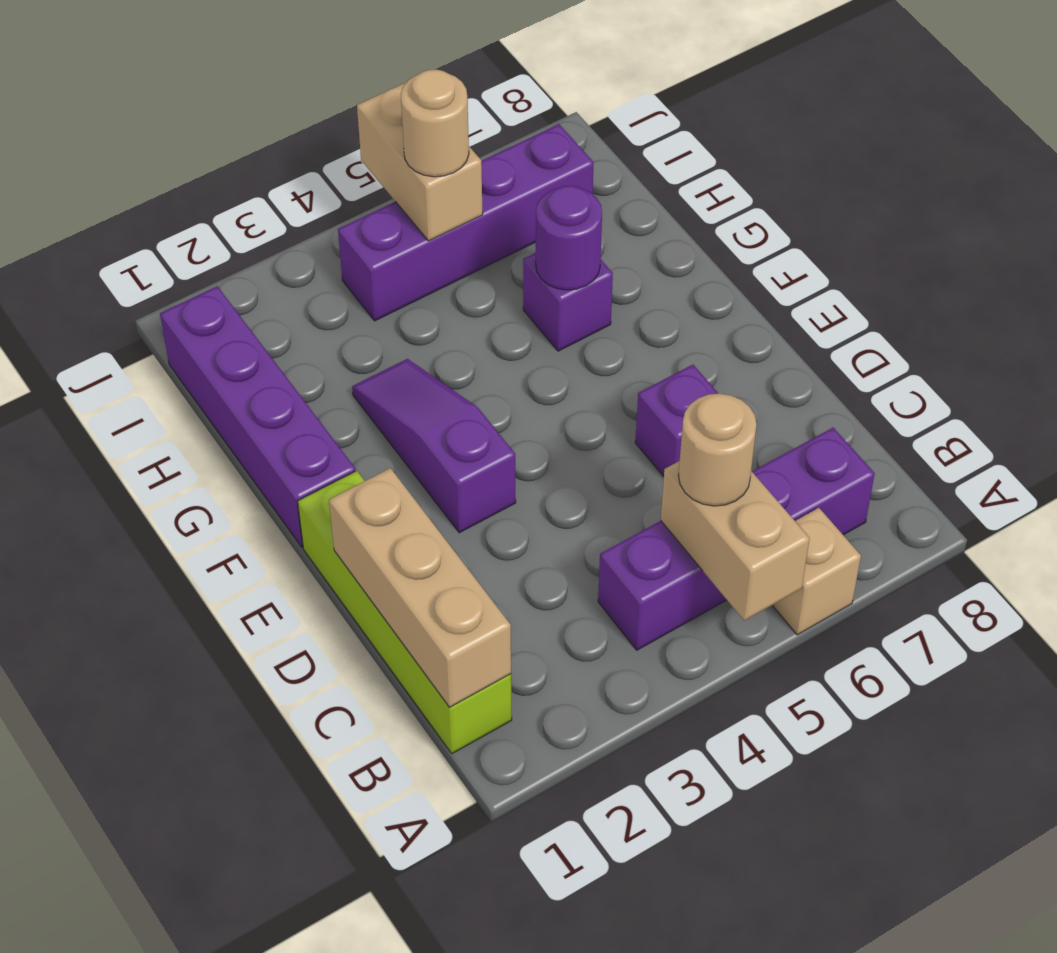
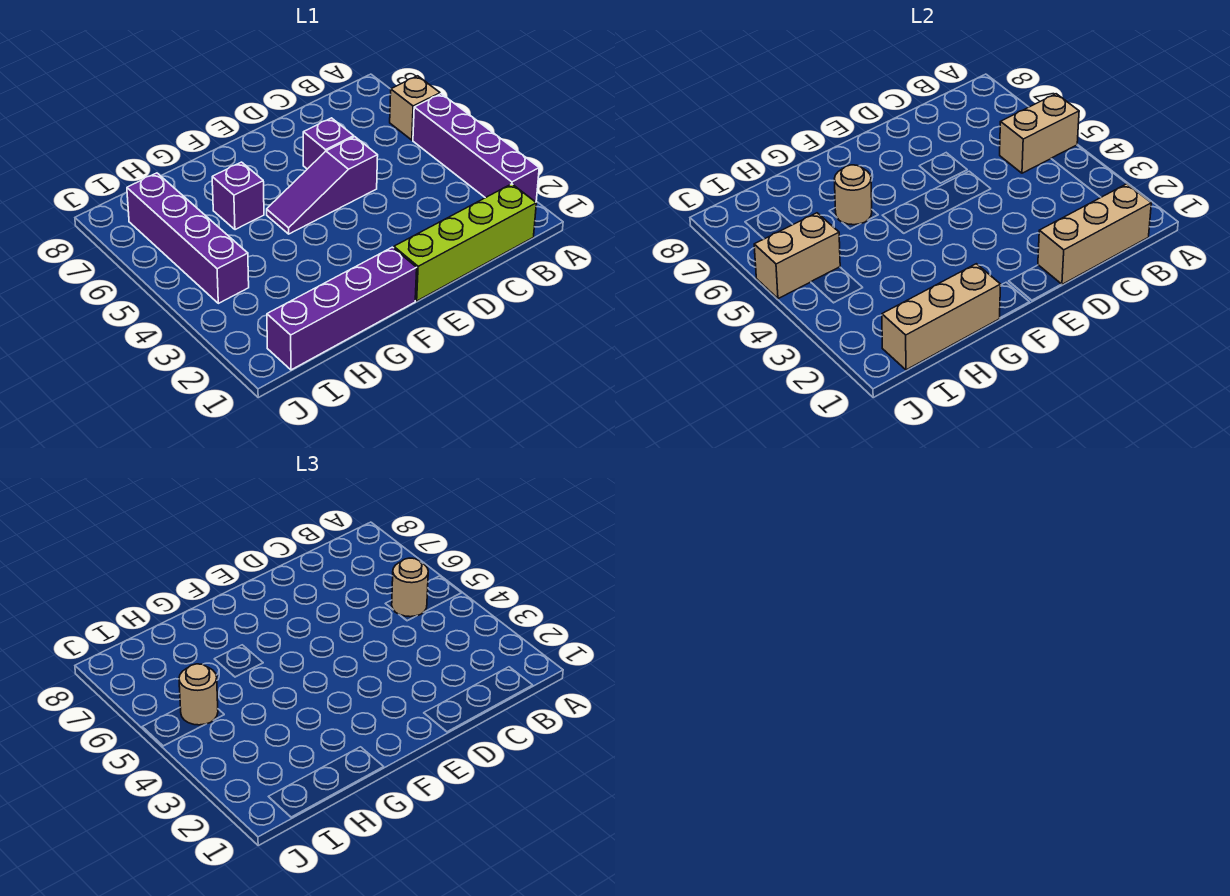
purple 1x4 brick [598,428,875,650] -> purple 1x4 brick moved to [413,94,539,202]
purple 1x3 slope [352,359,516,533] -> purple 1x3 slope moved to [267,137,378,234]
none -> tan 1x3 brick [882,264,1001,370]
purple 1x1 round brick [536,186,602,290] -> tan 1x1 round brick [834,165,872,225]

